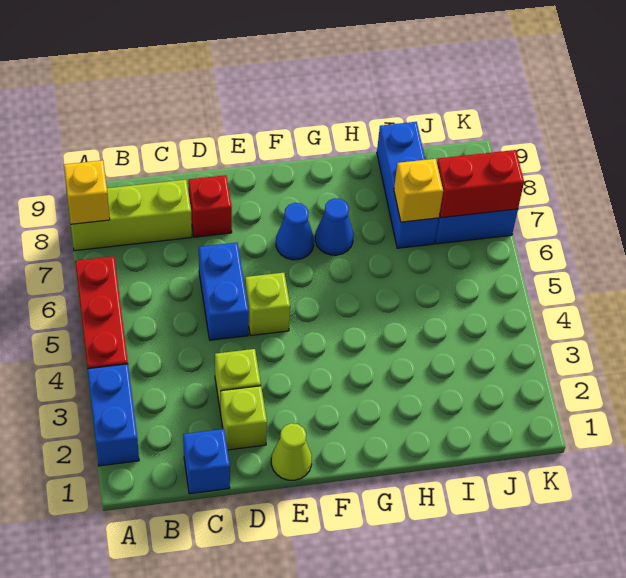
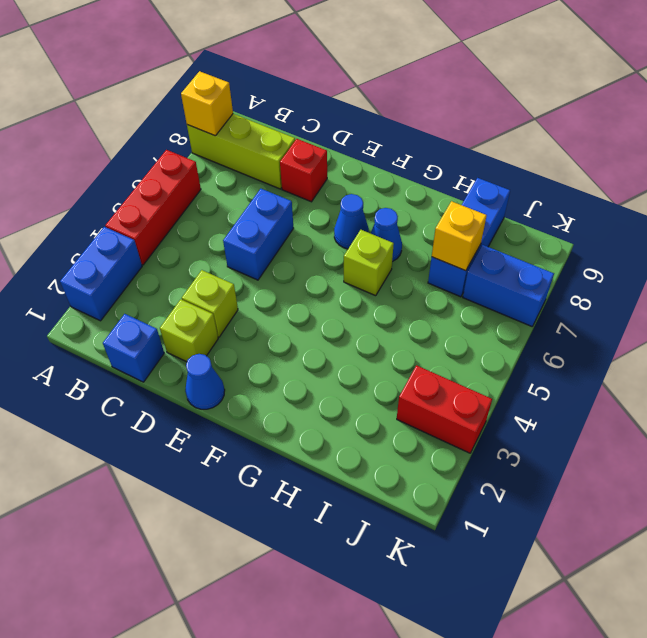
lime 1x1 cone [271,423,312,480] -> blue 1x1 cone [185,354,225,409]
lime 1x1 brick [245,273,290,335] -> lime 1x1 brick moved to [344,230,394,296]
red 1x2 brick [437,150,524,218] -> red 1x2 brick moved to [397,365,492,453]

